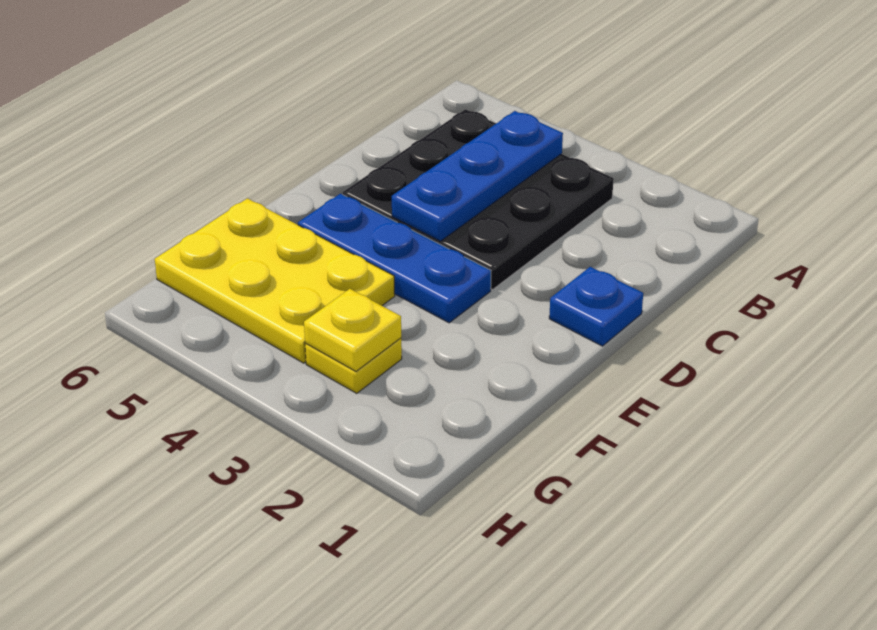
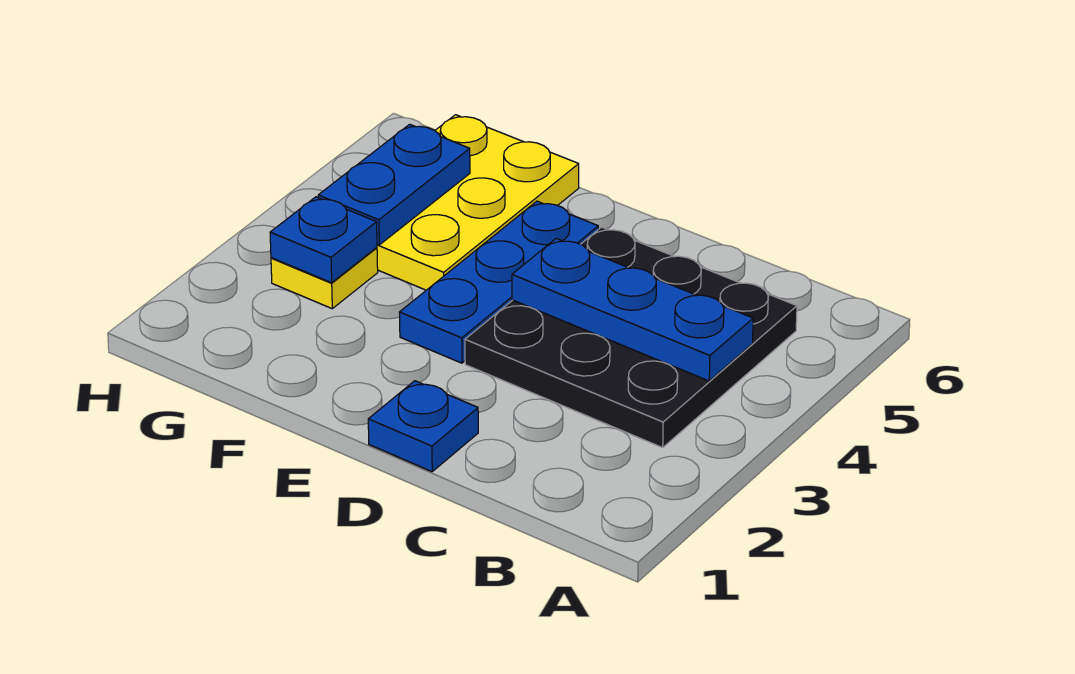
yellow 1x1 plate [304,289,401,371] -> blue 1x1 plate [270,197,377,283]
none -> blue 1x2 plate [318,124,470,245]

